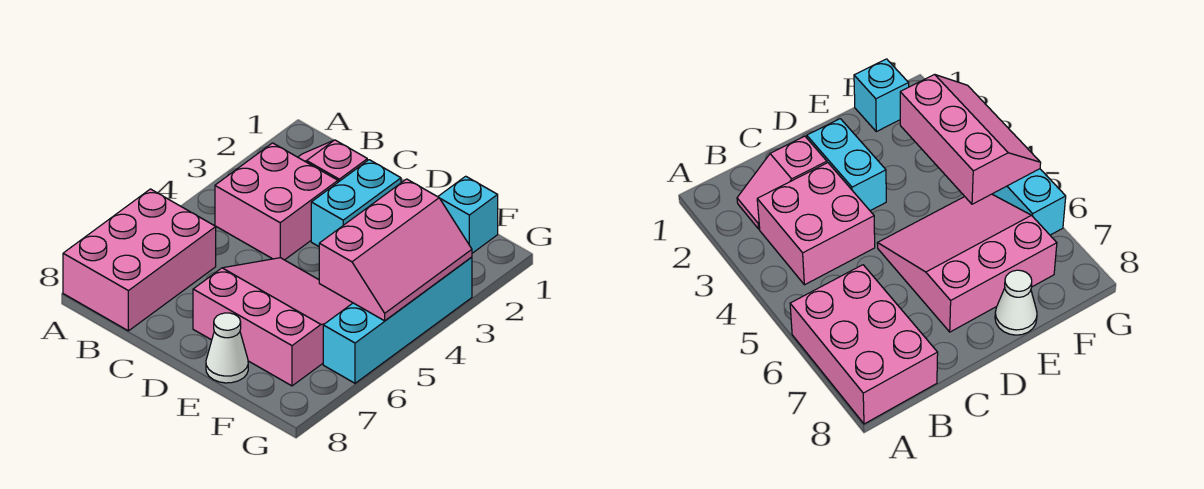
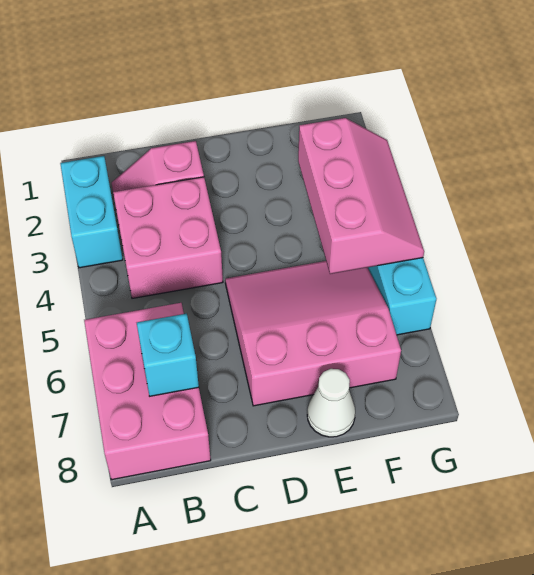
cyan 1x2 brick [311,160,401,246] -> cyan 1x2 brick moved to [60,156,123,268]
cyan 1x1 brick [438,176,498,253] -> cyan 1x1 brick moved to [137,314,199,396]

